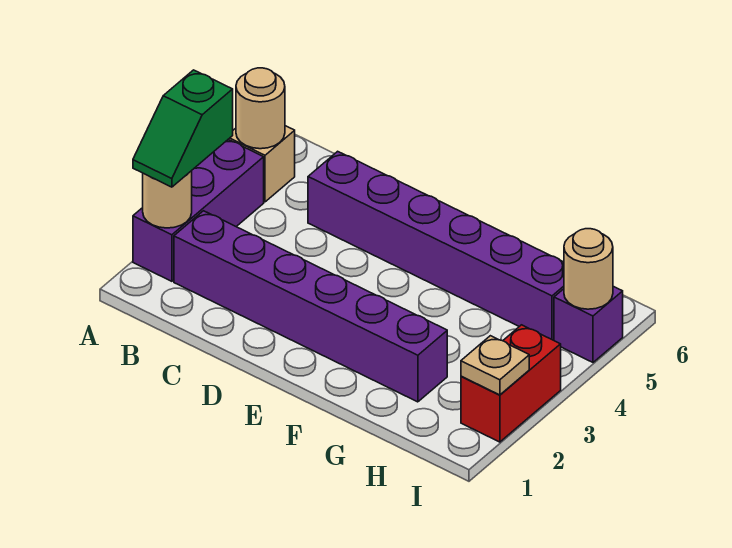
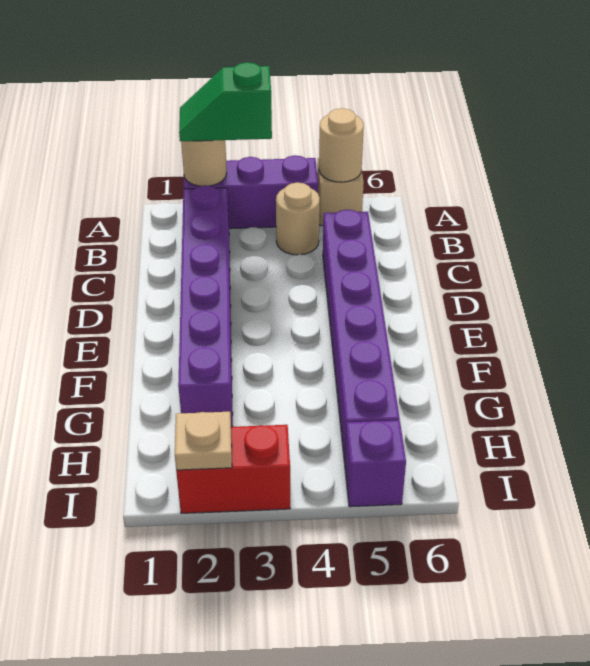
tan 1x1 round brick [564,229,613,309] -> tan 1x1 round brick moved to [276,182,320,255]

